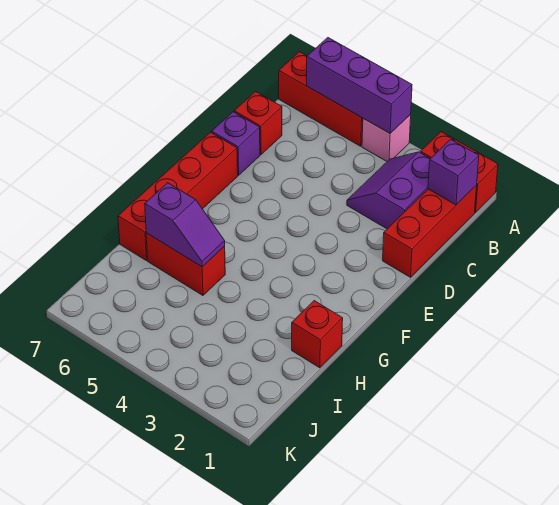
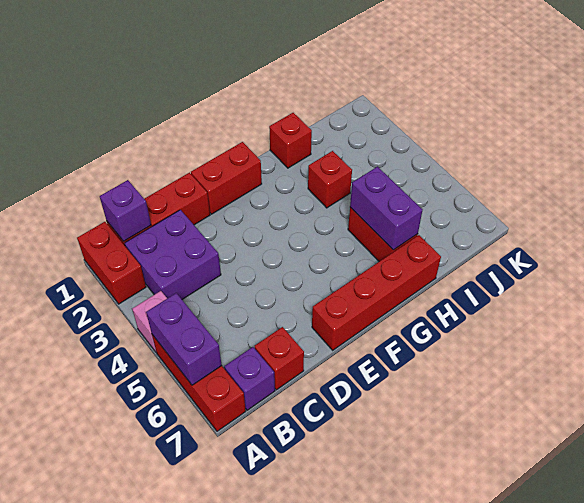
purple 1x3 brick [307,38,412,133] -> purple 1x2 brick [146,293,222,385]
purple 2x2 slope [347,152,430,229] -> purple 2x2 brick [125,210,221,299]
purple 1x1 brick [212,112,260,175] -> purple 1x1 brick moved to [224,347,275,410]
none -> red 1x2 brick [191,142,262,214]
none -> red 1x1 brick [308,151,352,208]
purple 1x2 slope [145,183,225,267] -> purple 1x2 brick [350,167,423,250]

